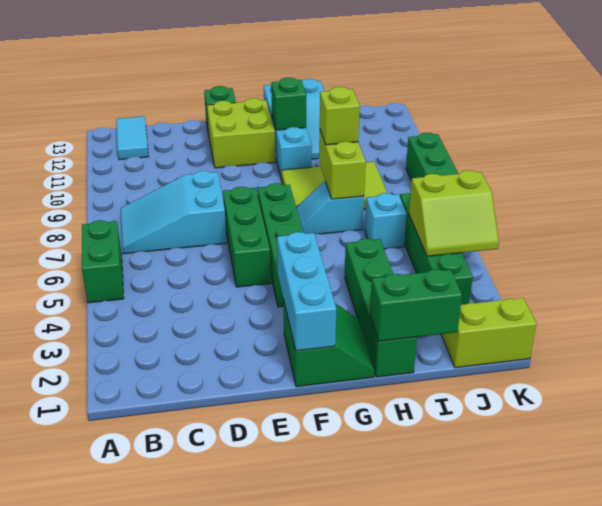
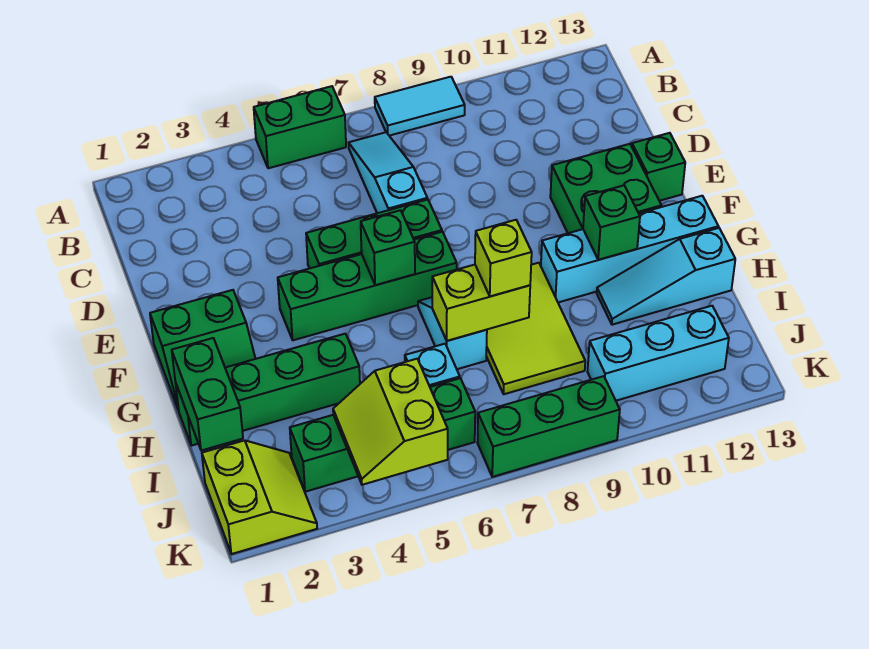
cyan 2x3 slope [121,171,227,254] -> cyan 1x3 slope [349,132,427,213]
cyan 1x2 tile [116,116,149,160] -> cyan 1x2 tile moved to [375,77,465,136]
lime 2x2 brick [207,98,275,168] -> green 2x2 brick [550,144,661,233]
cyan 1x3 brick [277,232,336,351] -> cyan 1x3 brick moved to [588,306,729,401]
none -> green 1x1 brick [361,210,415,285]

